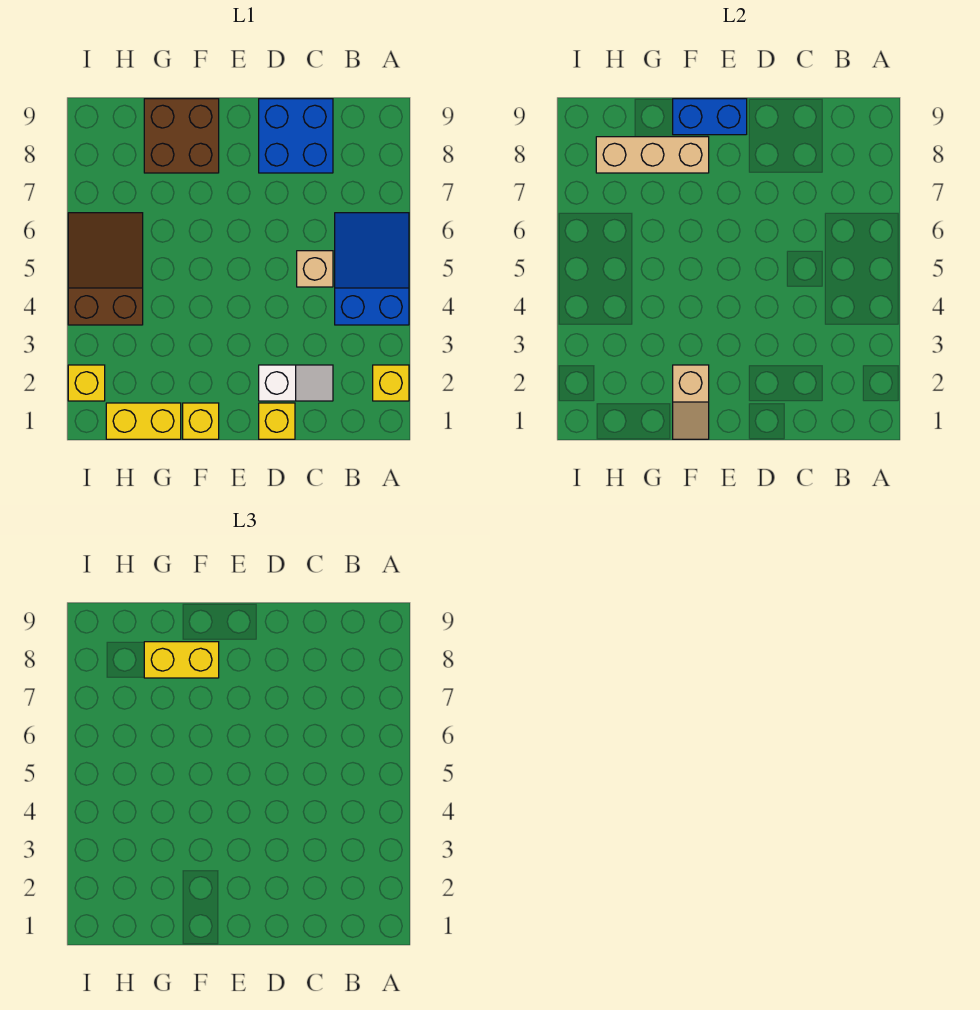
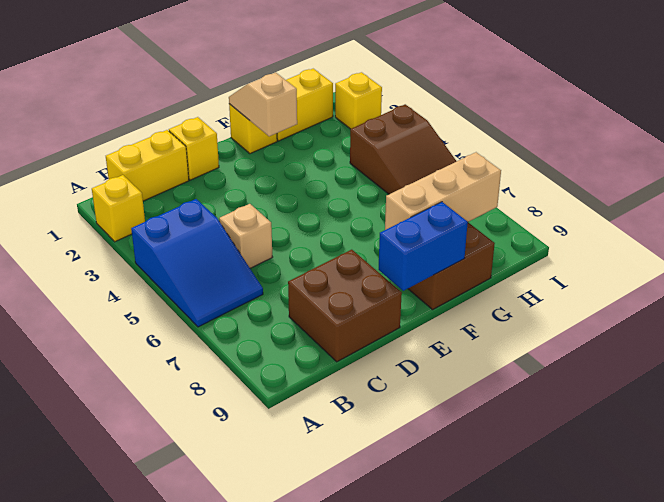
white 1x2 slope [259,365,333,401] -> none
blue 2x2 brick [259,99,333,173] -> brown 2x2 brick [288,250,402,362]
yellow 1x2 brick [144,642,219,678] -> yellow 1x2 brick moved to [106,130,189,201]

